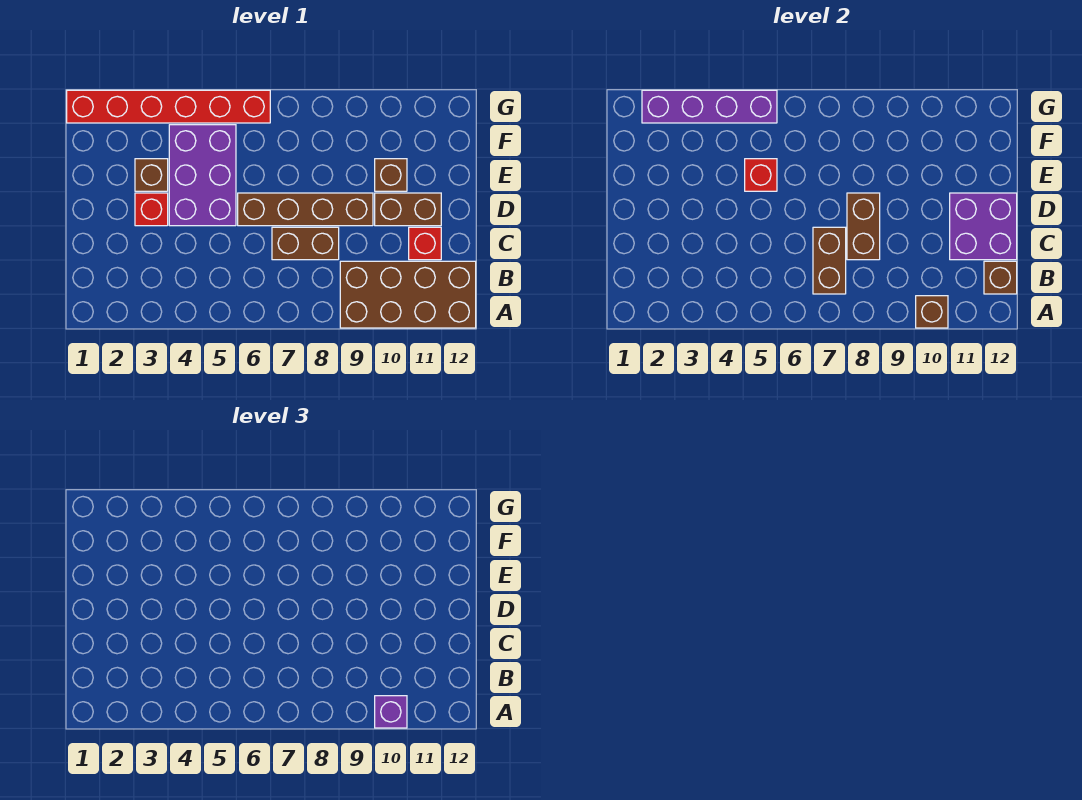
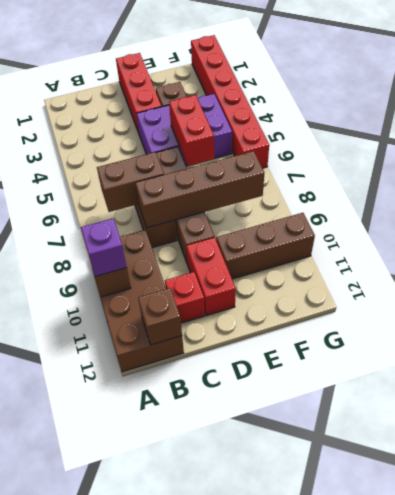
brown 1x2 brick [847,193,880,260] -> brown 1x4 brick [135,151,264,228]
purple 2x2 brick [950,193,1017,260] -> none
red 1x1 brick [135,193,168,226] -> red 1x3 brick [116,53,162,133]
brown 1x2 brick [375,193,441,226] -> red 1x2 brick [186,238,236,315]
red 1x1 brick [745,159,777,191] -> red 1x2 brick [169,95,214,166]
brown 1x1 brick [375,159,407,191] -> brown 1x3 brick [216,213,315,279]
purple 1x4 brick [642,90,777,123] -> none

